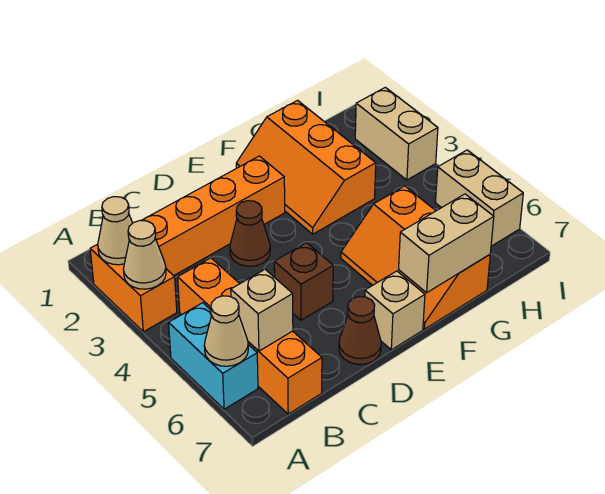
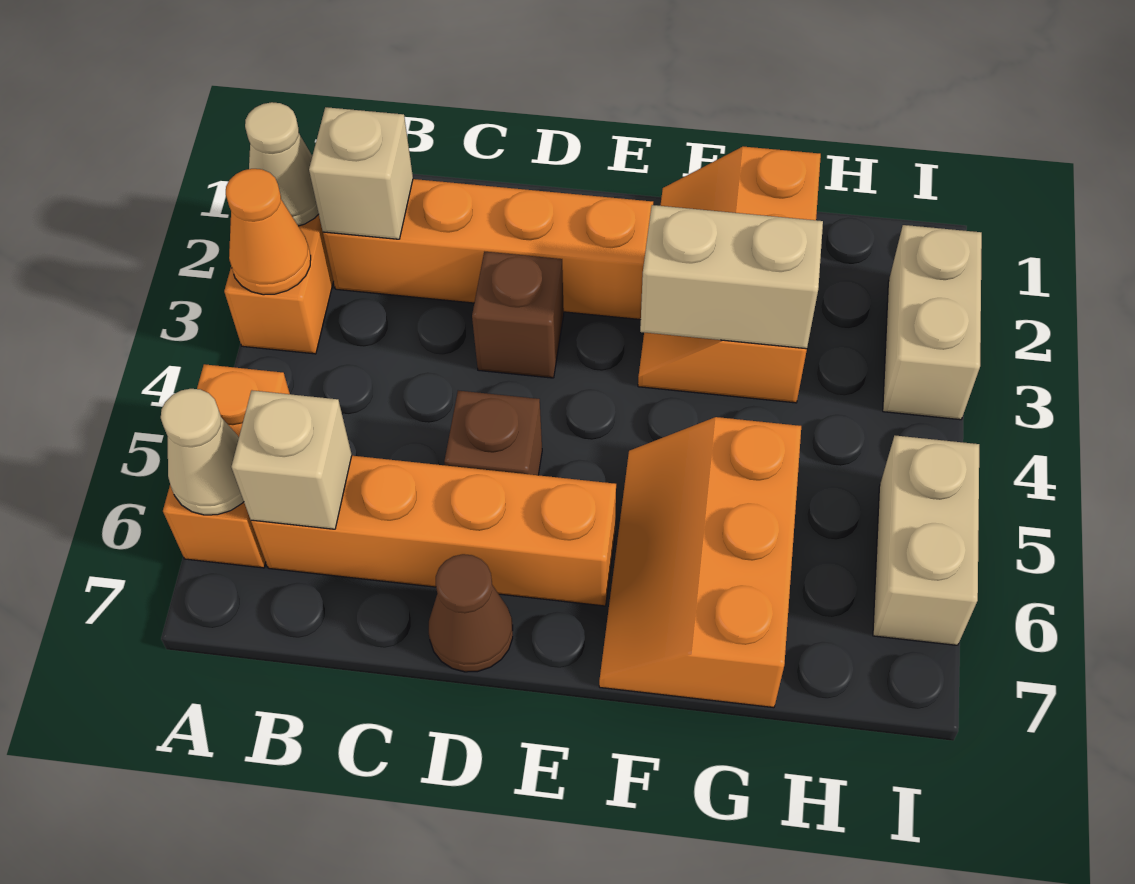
tan 1x1 cone [123,220,166,289] -> orange 1x1 cone [226,169,311,295]
cyan 1x2 brick [169,303,258,409] -> orange 1x2 brick [163,364,290,568]
orange 1x4 brick [178,258,322,414] -> orange 1x4 brick turned to [251,456,616,606]
brown 1x1 cone [230,201,270,266] -> brown 1x1 brick [472,252,564,378]
tan 1x1 brick [365,271,425,350] -> tan 1x1 brick moved to [309,107,413,239]
tan 1x2 brick [399,194,494,293] -> tan 1x2 brick moved to [640,205,823,349]

